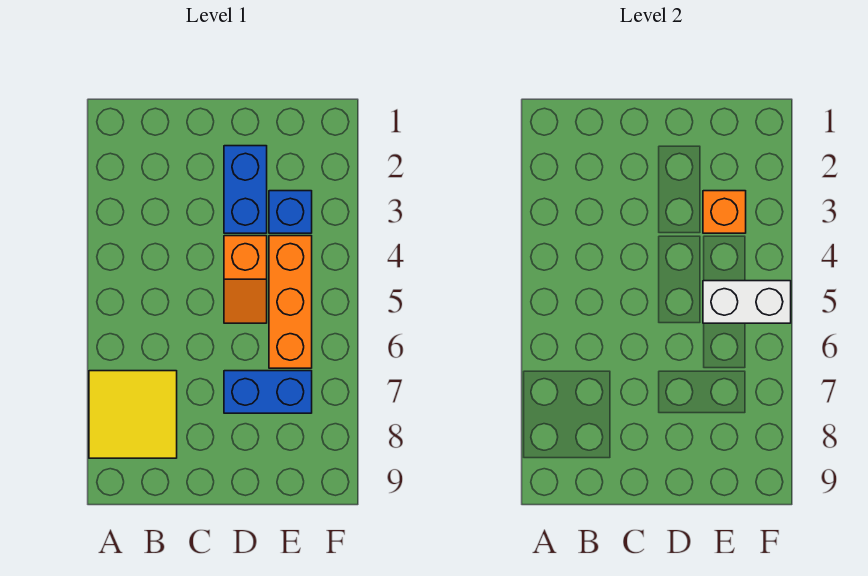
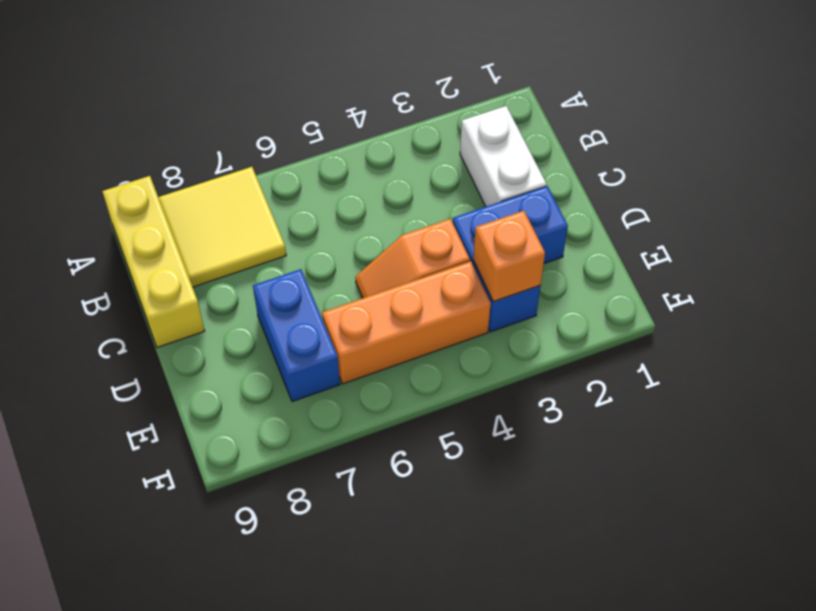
none -> yellow 1x3 brick [102,176,205,347]
white 1x2 brick [703,281,791,323] -> white 1x2 brick moved to [460,106,546,206]

